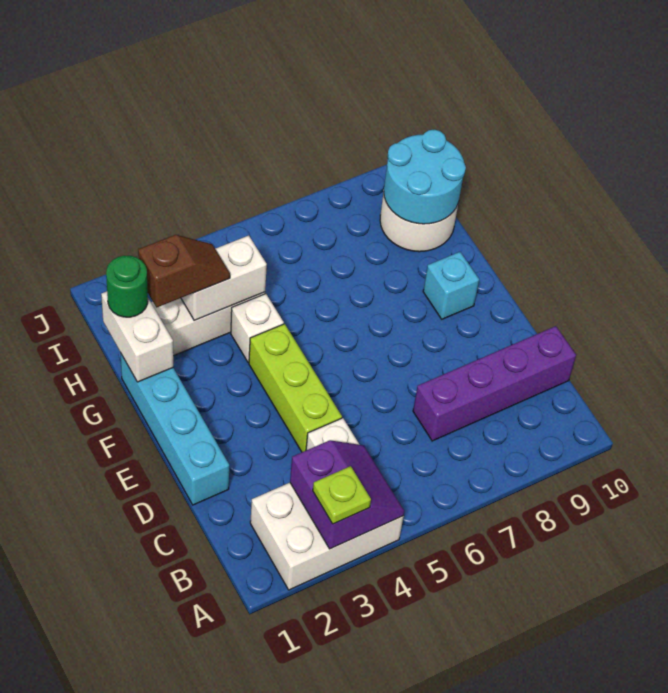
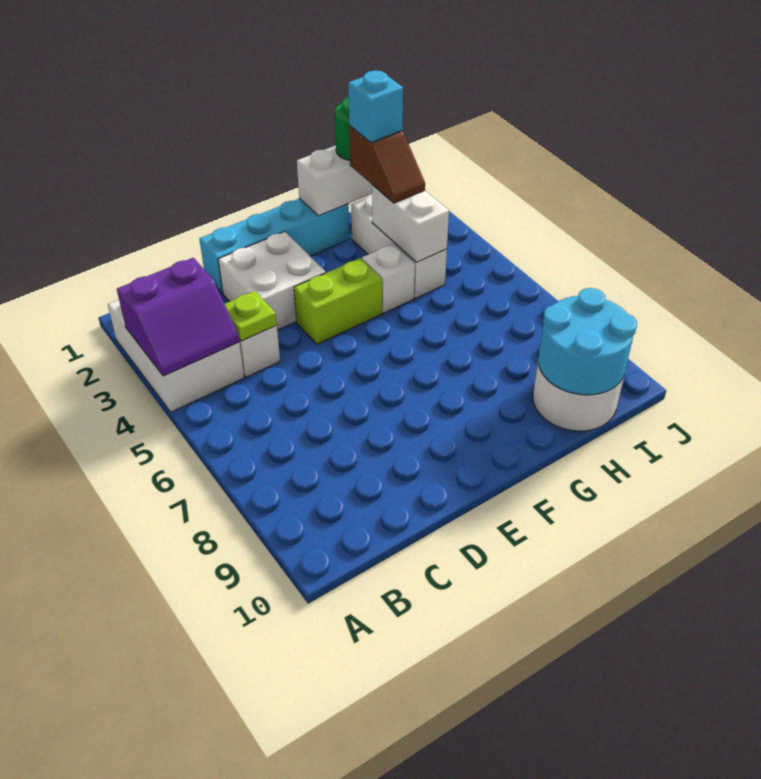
lime 1x1 plate [313,466,371,524] -> lime 1x1 plate moved to [225,291,277,341]
purple 1x4 brick [413,326,576,441] -> none
none -> white 2x2 brick [218,232,326,330]
lime 1x3 brick [249,324,342,452] -> lime 1x2 brick [294,258,382,344]
cyan 1x1 brick [423,252,479,319] -> cyan 1x1 brick moved to [348,70,403,143]

